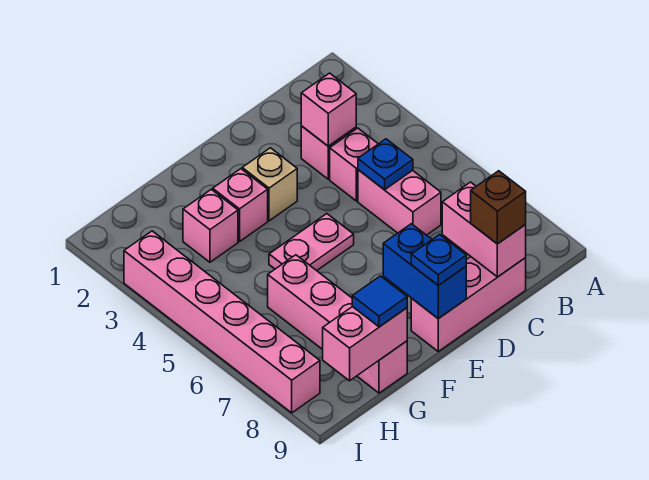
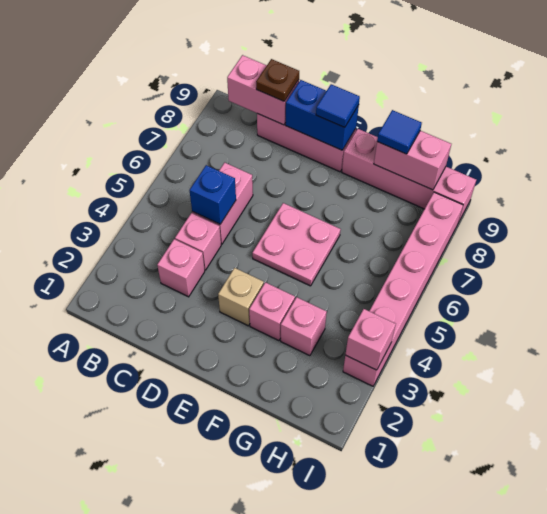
pink 1x1 brick [301,73,356,146] -> pink 1x1 brick moved to [345,309,396,370]
blue 1x1 plate [358,139,413,190] -> blue 1x1 brick [189,165,236,224]
pink 1x2 brick [442,182,526,277] -> pink 1x2 brick turned to [227,55,299,125]
brown 1x1 brick [471,171,526,244] -> brown 1x1 plate [256,59,299,101]
pink 1x2 plate [269,214,354,271] -> pink 2x2 plate [252,203,341,286]
blue 1x2 brick [383,224,466,319] -> blue 1x2 brick turned to [285,80,359,150]
blue 1x1 plate [411,234,466,285] -> blue 1x1 tile [316,84,360,127]
pink 1x4 brick [268,255,407,393] -> pink 1x4 brick turned to [342,129,476,223]

